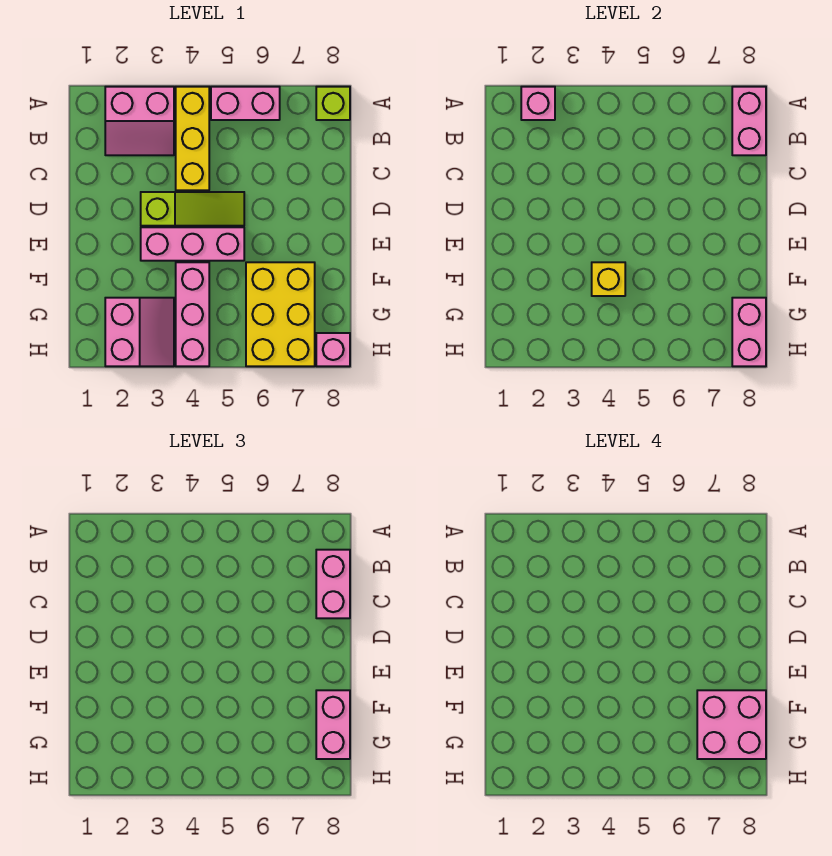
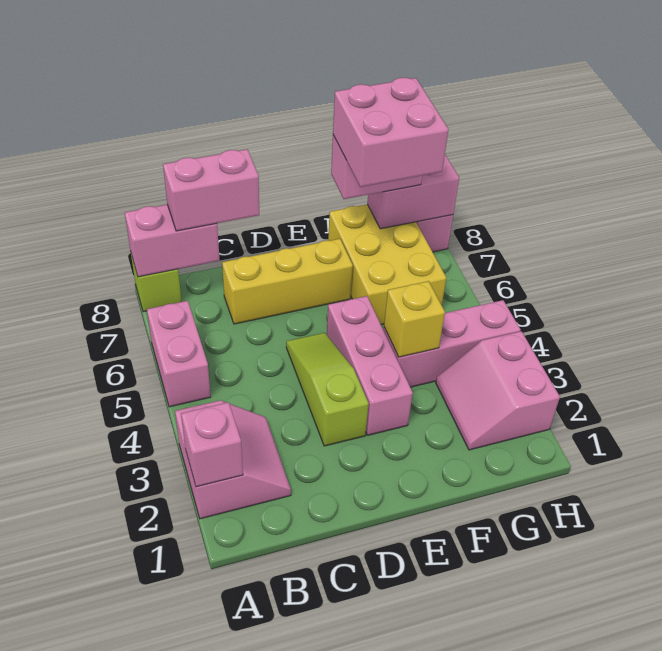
yellow 1x3 brick [176,87,209,190] -> yellow 1x3 brick moved to [222,239,353,324]
yellow 2x3 brick [246,262,315,366] -> yellow 2x3 brick turned to [328,204,446,325]
pink 2x2 slope [105,298,174,366] -> pink 2x2 slope turned to [436,331,560,450]

